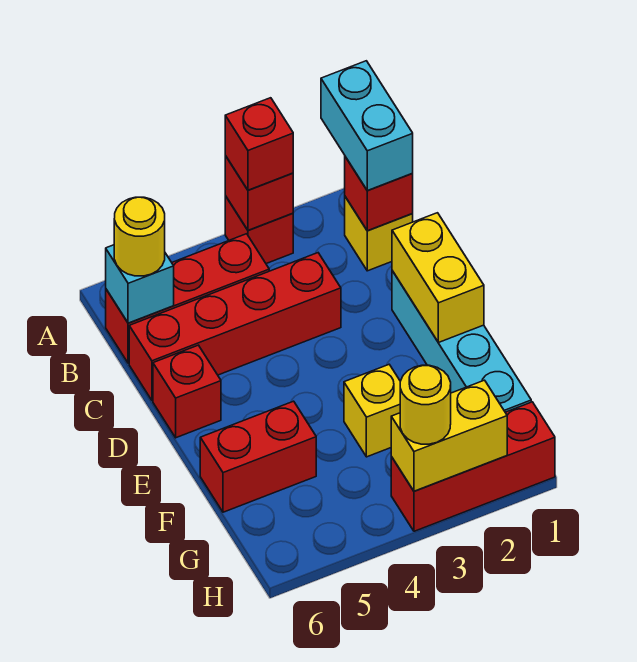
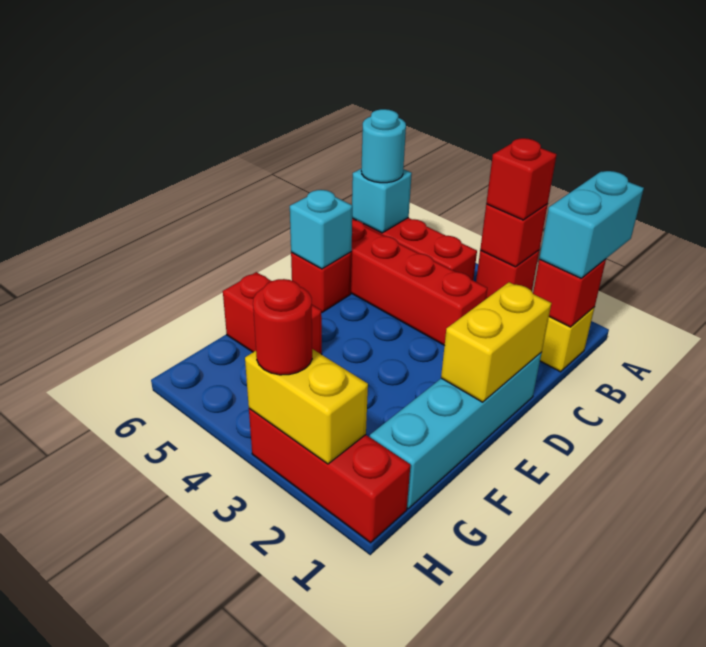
yellow 1x1 round brick [114,197,165,276] -> cyan 1x1 round brick [361,109,406,183]
none -> cyan 1x1 brick [290,190,353,269]
yellow 1x1 brick [344,365,400,457] -> none
yellow 1x1 round brick [400,365,451,444] -> red 1x1 round brick [253,279,312,375]

